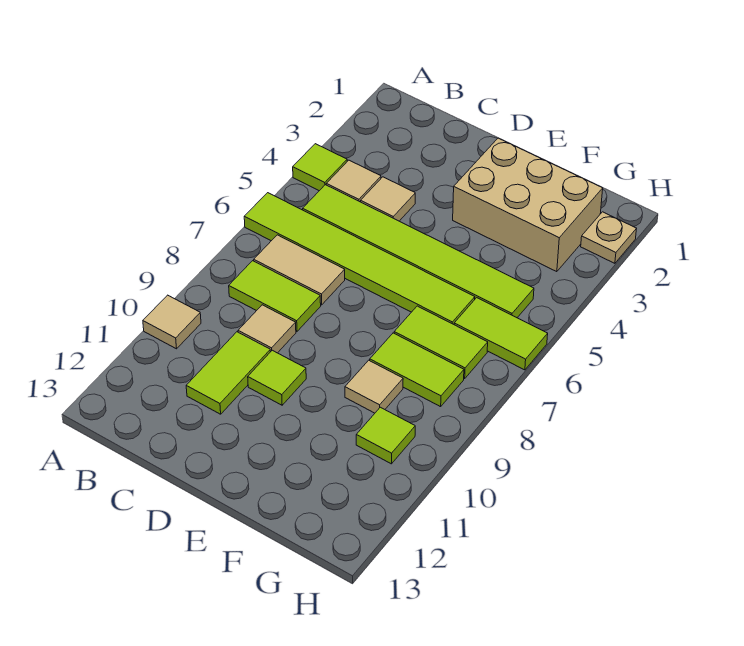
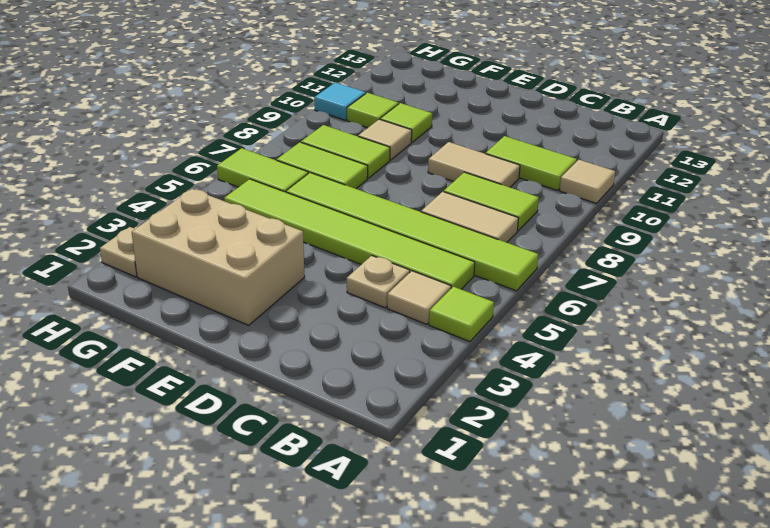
tan 1x1 tile [361,177,415,221] -> tan 1x1 plate [347,256,410,308]
tan 1x1 tile [238,305,296,353] -> tan 1x2 tile [428,142,520,187]
lime 1x2 tile [186,332,270,414] -> lime 1x2 tile turned to [486,136,577,191]
lime 1x1 tile [248,350,306,405] -> lime 1x1 tile moved to [380,103,432,142]
none -> cyan 1x1 tile [314,82,366,120]

